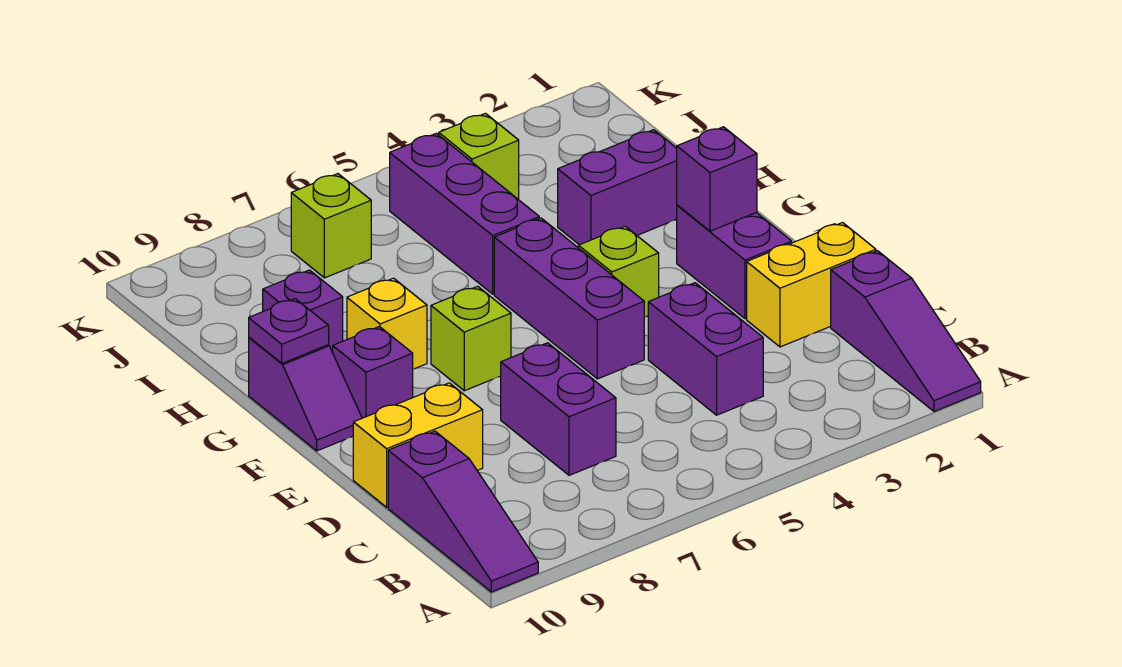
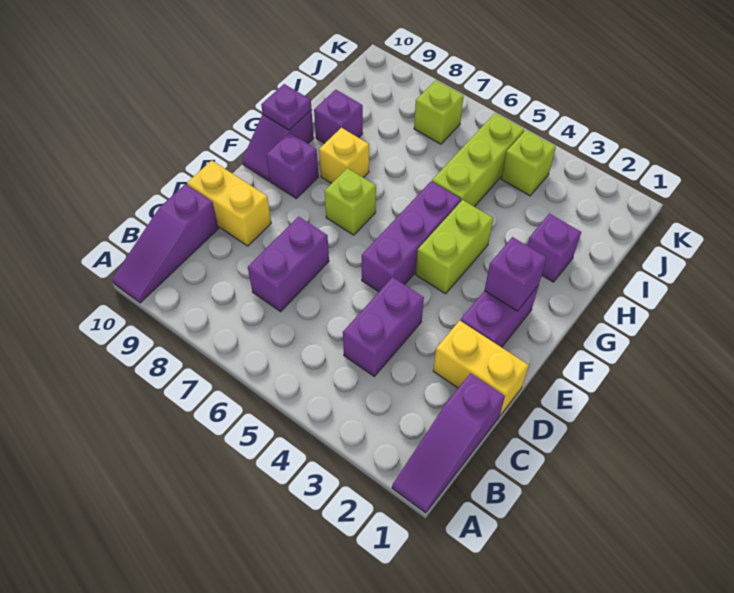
lime 1x1 brick [578,226,659,317] -> lime 1x2 brick [416,200,493,294]
purple 1x2 brick [558,130,677,245] -> purple 1x1 brick [527,214,581,282]
purple 1x3 brick [390,133,539,294] -> lime 1x3 brick [432,113,524,207]

